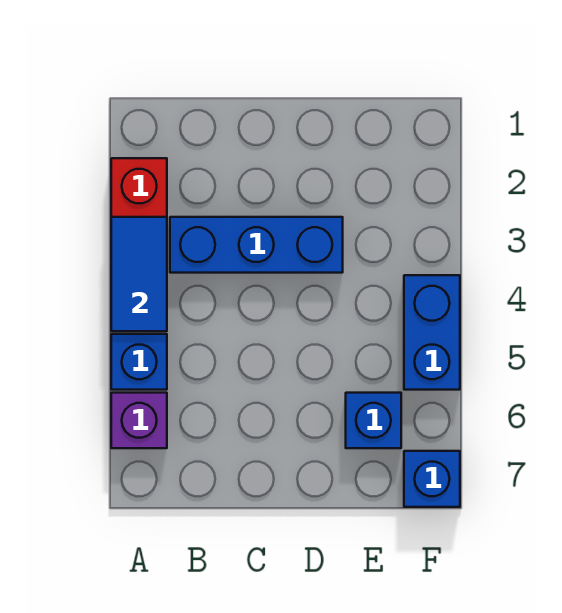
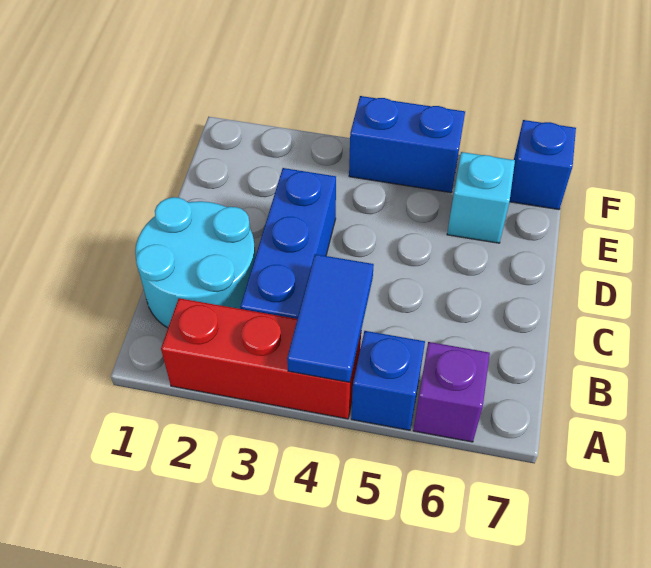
blue 1x2 tile [111,217,167,331] -> blue 1x2 tile turned to [287,254,374,382]
none -> cyan 2x2 round brick [135,197,255,328]
blue 1x1 brick [346,393,401,448] -> cyan 1x1 brick [447,152,515,243]

